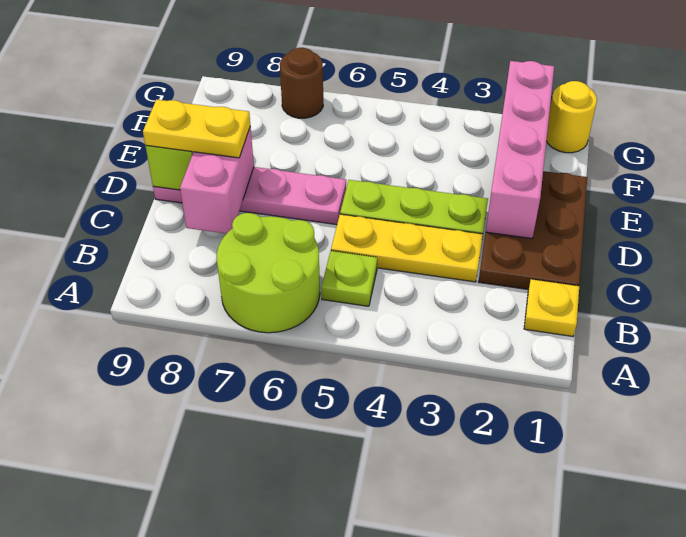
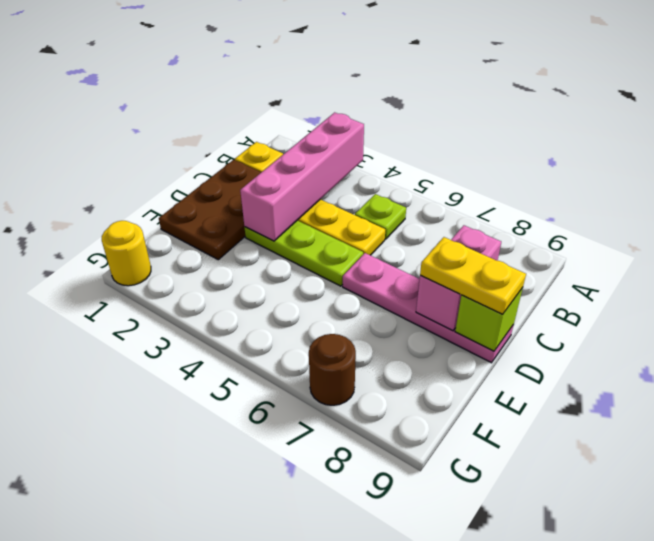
lime 2x2 round brick [217,213,320,333] -> none
pink 1x4 brick [486,61,554,239] -> pink 1x4 brick moved to [240,112,364,241]

